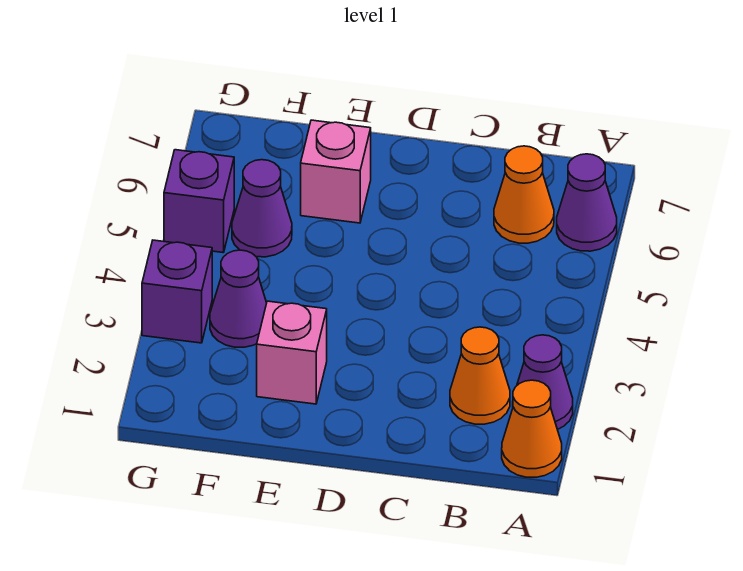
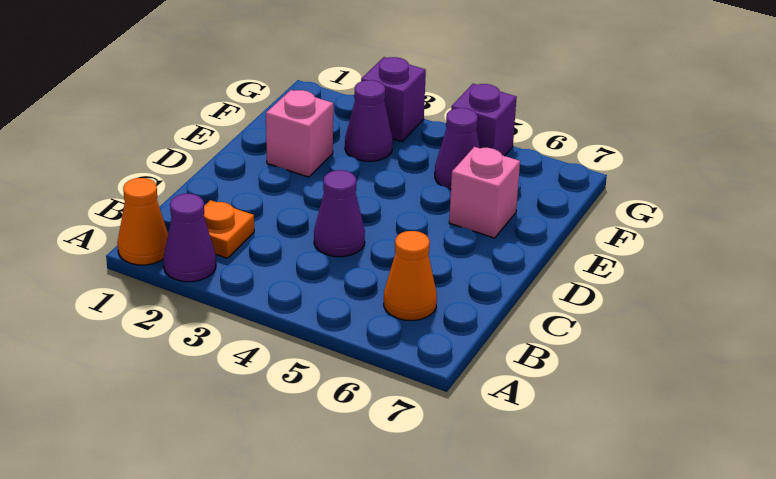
purple 1x1 cone [557,154,617,251] -> purple 1x1 cone moved to [314,170,365,257]
orange 1x1 cone [450,327,510,424] -> orange 1x1 plate [204,200,254,258]

